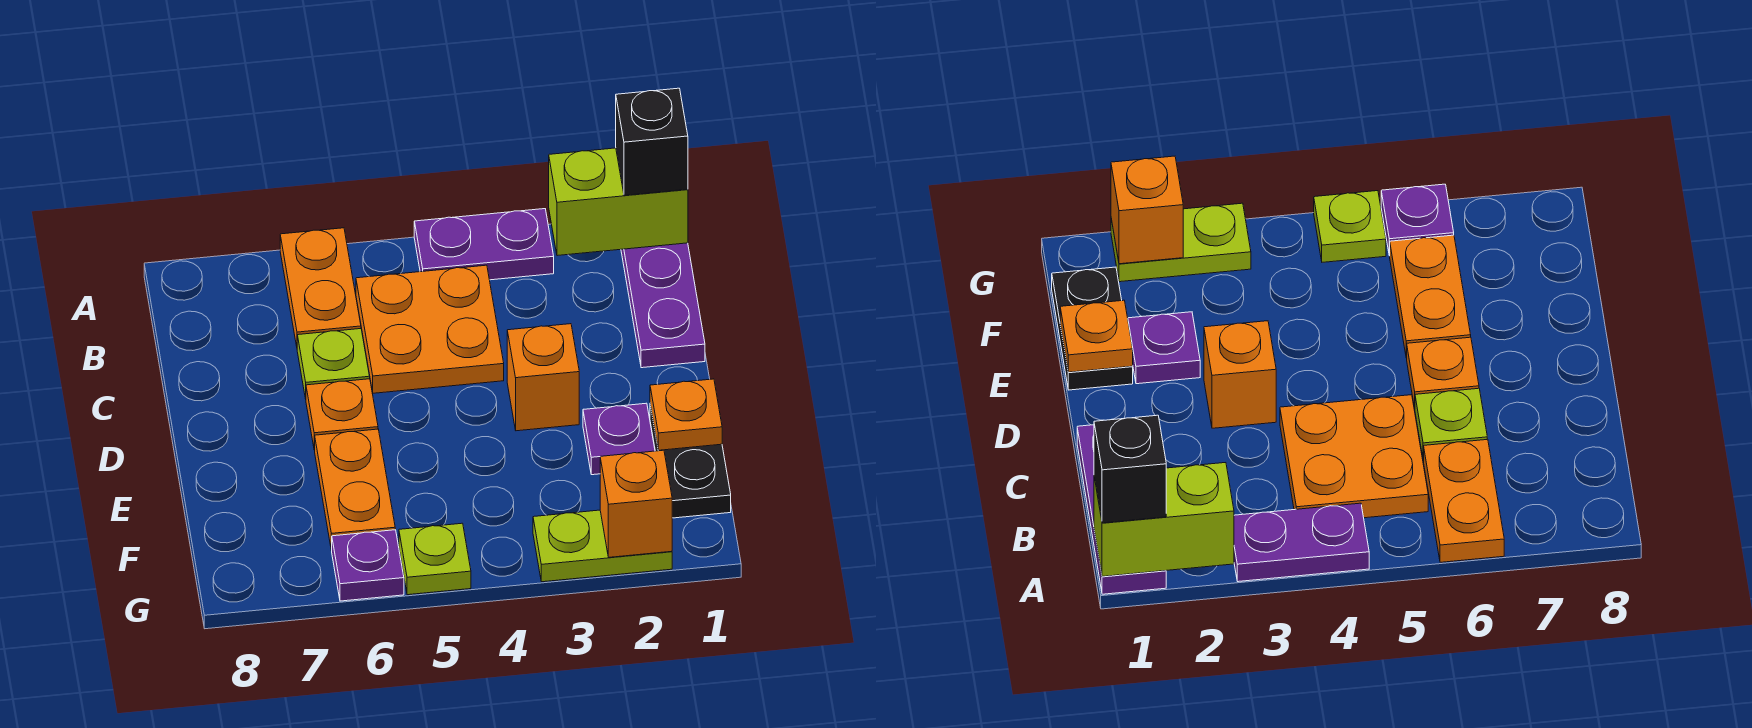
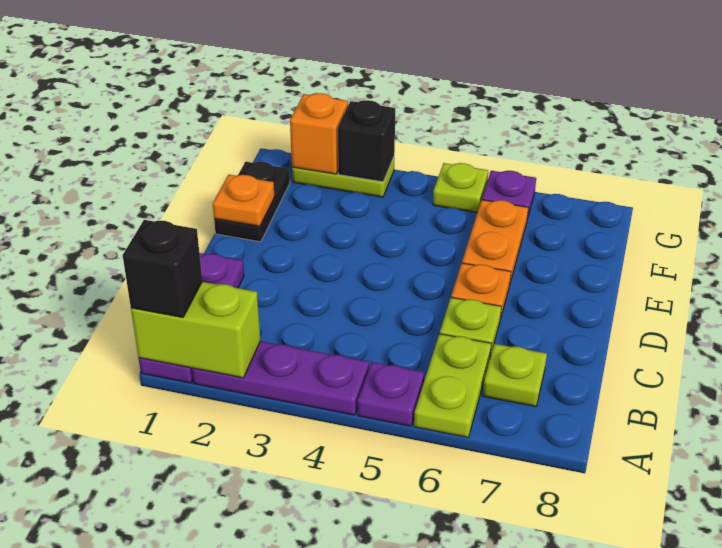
purple 1x2 plate [414,209,554,280] -> purple 1x3 plate [192,341,369,415]
orange 1x2 plate [280,228,361,346] -> lime 1x2 plate [414,334,491,437]
orange 2x2 plate [356,265,504,393] -> none
none -> lime 1x1 plate [483,344,547,407]
orange 1x1 brick [507,324,579,431] -> none
purple 1x1 plate [583,403,655,475] -> purple 1x1 plate moved to [358,362,424,426]
none -> black 1x1 brick [338,100,395,182]

